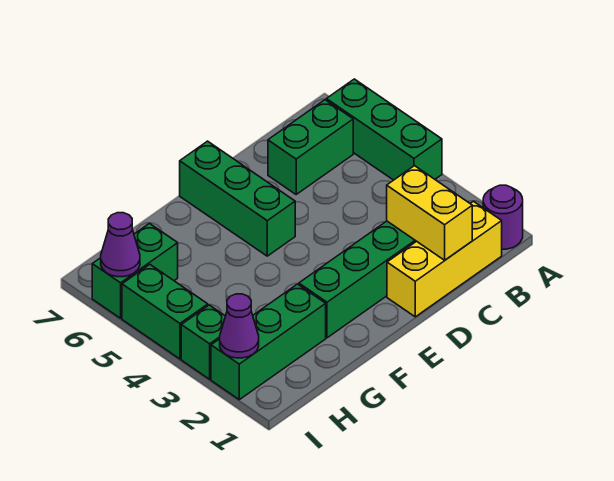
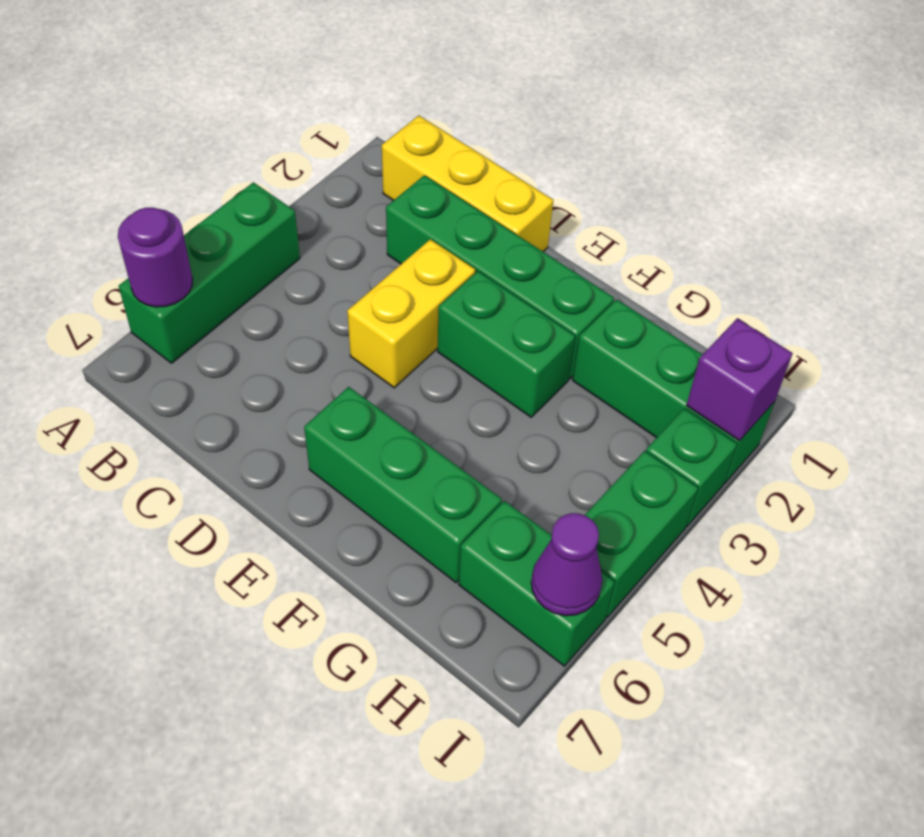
purple 1x1 round brick [483,185,523,249] -> purple 1x1 round brick moved to [118,208,193,307]
green 1x2 brick [268,100,353,194] -> green 1x2 brick moved to [438,271,575,417]
yellow 1x2 brick [387,166,472,260] -> yellow 1x2 brick moved to [347,239,475,388]
green 1x3 brick [180,141,295,256] -> green 1x3 brick turned to [304,387,502,583]
purple 1x1 cone [220,294,259,358] -> purple 1x1 brick [686,318,793,441]

